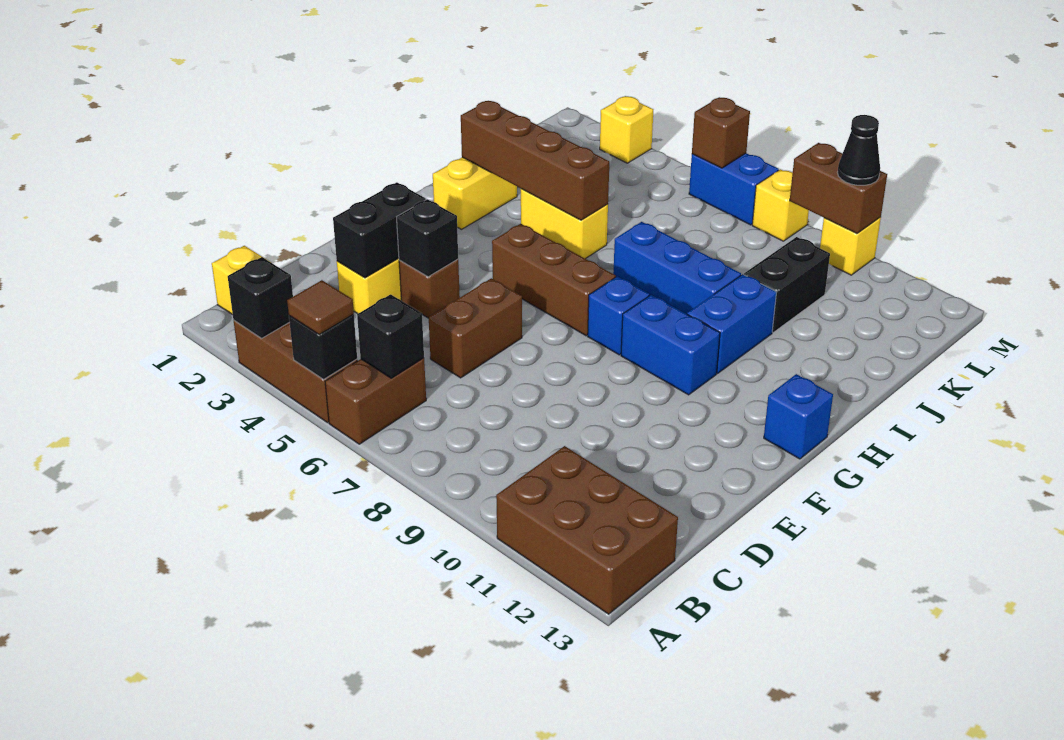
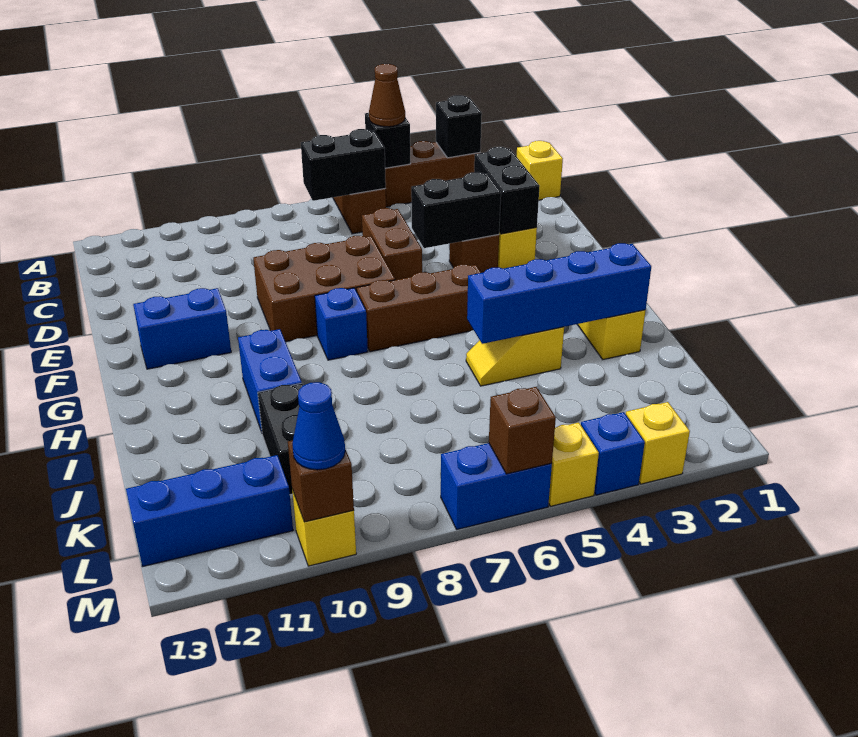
brown 1x1 tile [287,280,354,334] -> brown 1x1 cone [369,64,405,127]
brown 2x3 brick [496,446,678,614] -> brown 2x3 brick moved to [253,236,395,342]
black 1x1 brick [357,294,424,378] -> black 1x2 brick [301,129,386,201]
black 1x1 brick [397,199,458,277] -> black 1x2 brick [411,172,501,248]
blue 1x2 brick [621,295,720,395] -> blue 1x2 brick moved to [133,288,231,369]
blue 1x1 brick [764,374,833,459] -> blue 1x1 brick moved to [581,412,645,495]
brown 1x4 brick [461,101,609,220] -> blue 1x4 brick [467,243,651,344]
yellow 1x2 brick [521,189,608,259] -> yellow 1x2 slope [466,327,564,386]
blue 1x3 brick [613,222,741,314] -> blue 1x3 brick moved to [126,455,293,567]
yellow 1x1 brick [752,169,809,241] -> yellow 1x1 brick moved to [549,422,599,506]
brown 1x2 brick [790,143,887,234] -> brown 1x1 brick [288,440,354,522]
black 1x1 cone [837,115,880,185] -> blue 1x1 cone [292,382,345,470]

